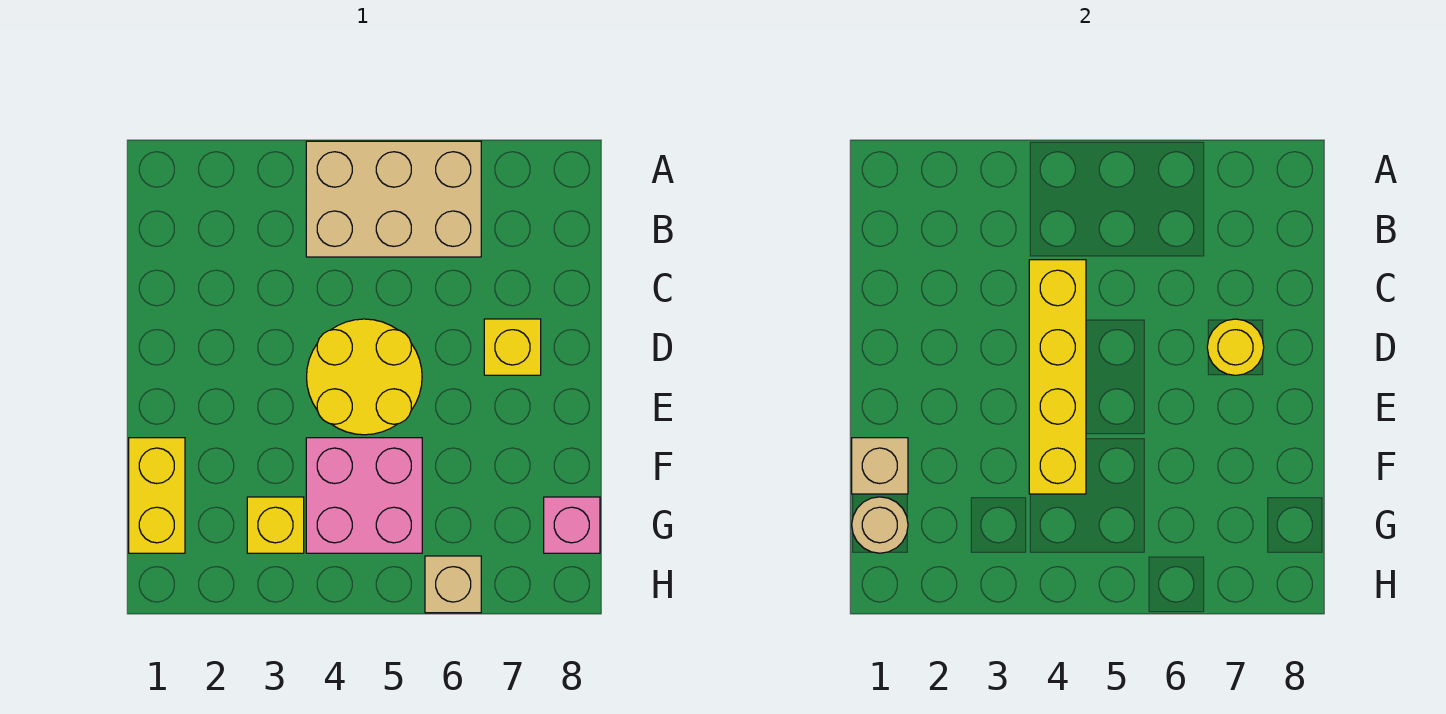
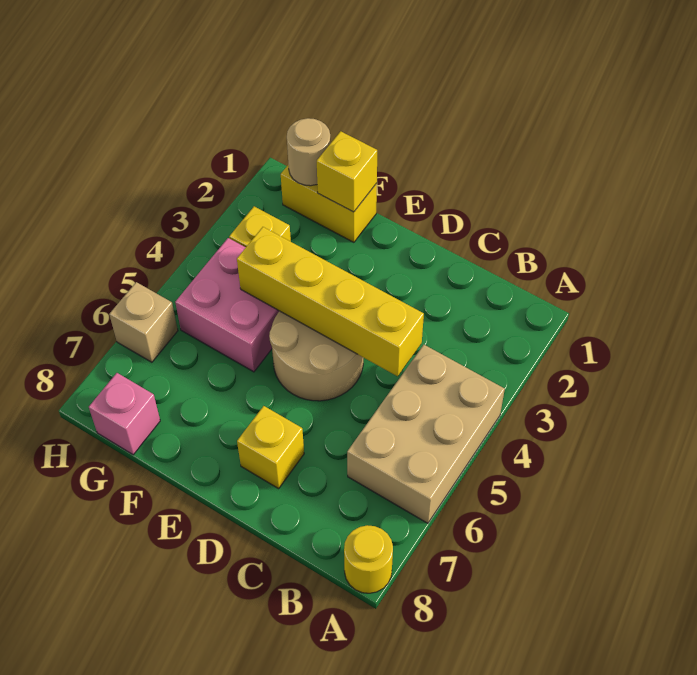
yellow 2x2 round brick [307,319,422,435] -> tan 2x2 round brick [269,311,363,401]
yellow 1x1 round brick [1207,319,1264,375] -> yellow 1x1 round brick moved to [344,525,393,593]
tan 1x1 brick [852,438,908,494] -> yellow 1x1 brick [317,131,377,212]

